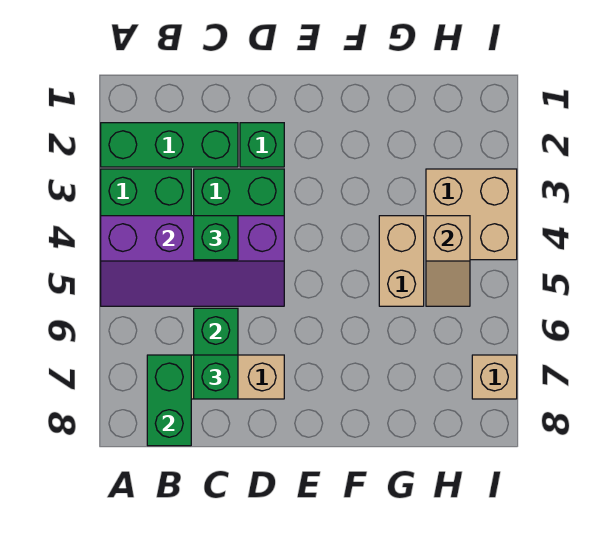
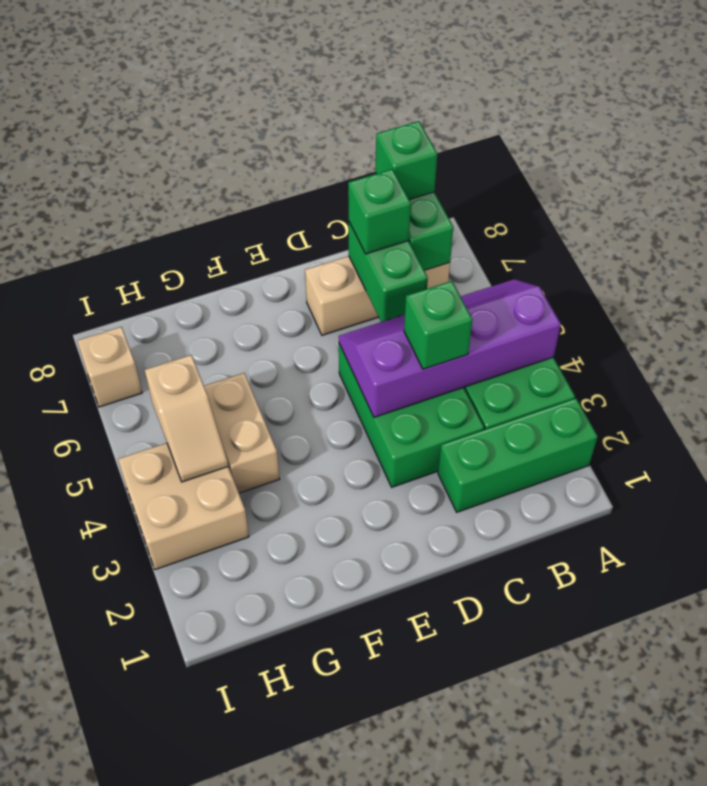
green 1x1 brick [240,123,284,167] -> green 1x1 brick moved to [376,121,437,200]
tan 1x2 slope [426,216,470,306] -> tan 1x2 slope turned to [145,355,228,482]

